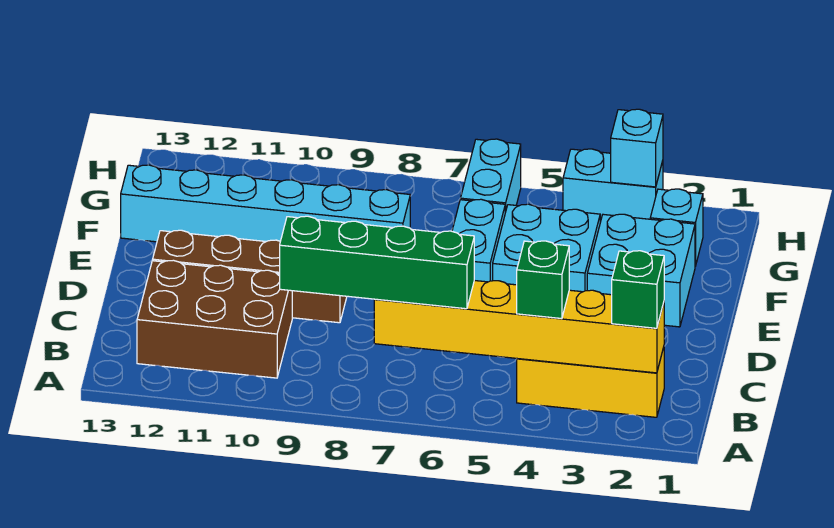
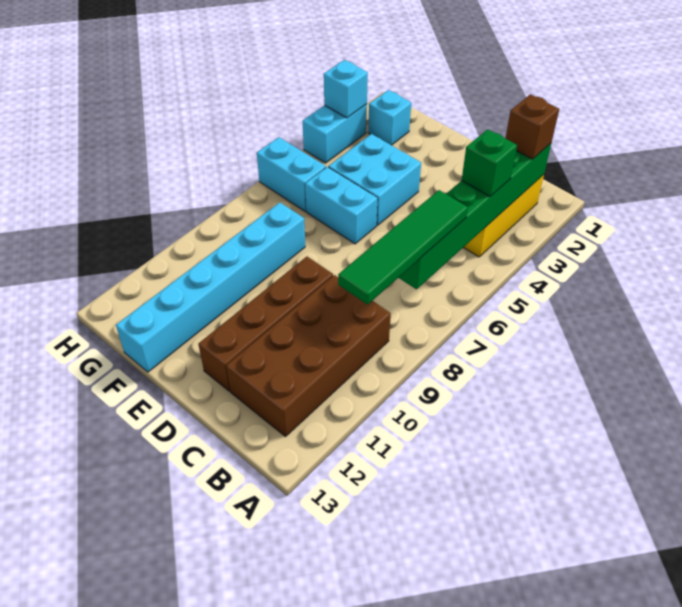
yellow 1x6 brick [374,280,664,373] -> green 1x6 brick [399,143,551,289]
green 1x1 brick [612,251,664,328] -> brown 1x1 brick [505,94,559,159]
green 1x4 brick [280,216,474,309] -> green 1x4 tile [338,190,468,304]
brown 2x3 brick [137,260,292,378] -> brown 2x4 brick [226,275,391,437]
cyan 2x2 brick [587,214,695,327] -> none

